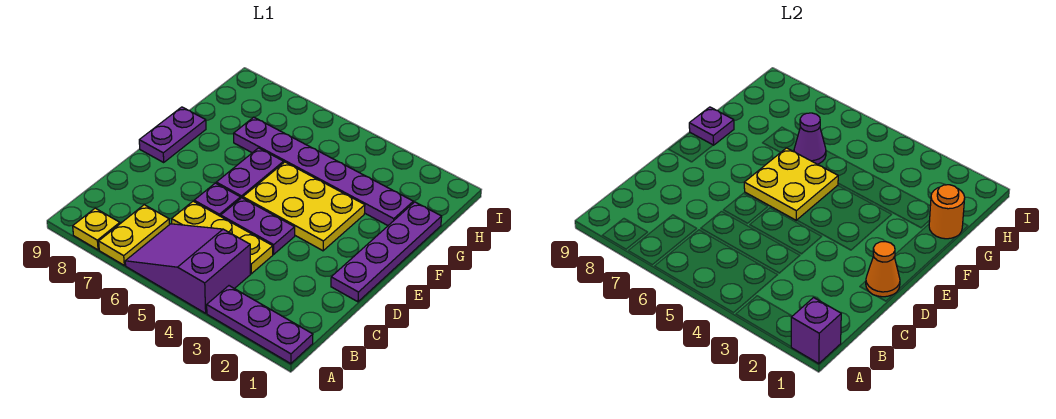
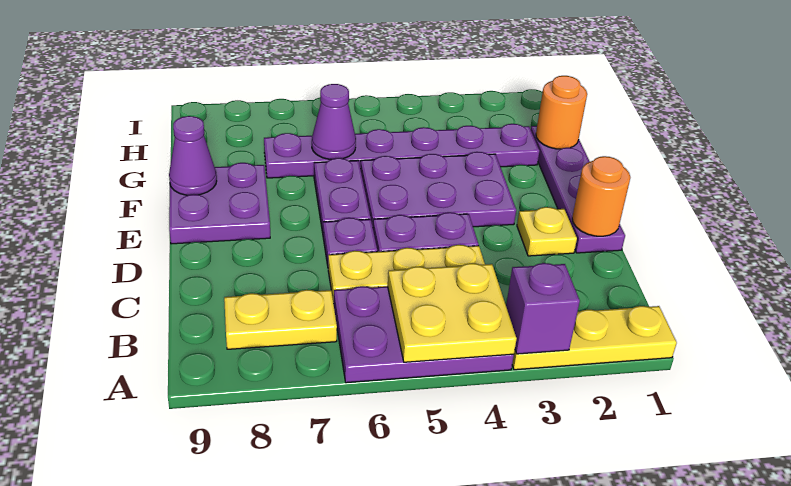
purple 1x3 plate [207,286,313,364] -> yellow 1x3 plate [512,306,677,370]
purple 1x1 brick [791,298,841,364] -> purple 1x1 brick moved to [506,263,580,354]
purple 2x3 slope [125,224,250,313] -> purple 2x3 plate [333,286,514,383]
yellow 1x2 plate [99,205,169,265] -> yellow 1x2 plate turned to [224,290,337,349]
yellow 1x1 plate [73,208,120,250] -> yellow 1x1 plate moved to [517,207,577,256]
orange 1x1 cone [866,242,900,297] -> orange 1x1 round brick [572,156,630,236]
yellow 2x3 plate [243,162,365,251] -> purple 2x3 plate [360,152,516,227]
yellow 2x2 plate [744,148,838,220] -> yellow 2x2 plate moved to [388,263,517,362]
purple 1x2 plate [139,107,206,162] -> purple 2x2 plate [169,163,270,244]
purple 1x1 plate [689,107,734,145] -> purple 1x1 cone [169,116,217,195]

